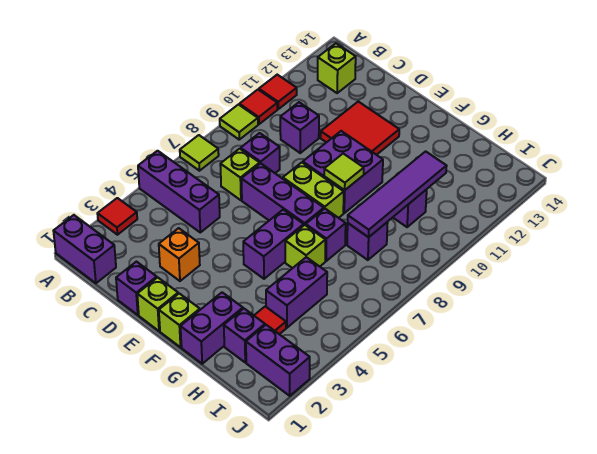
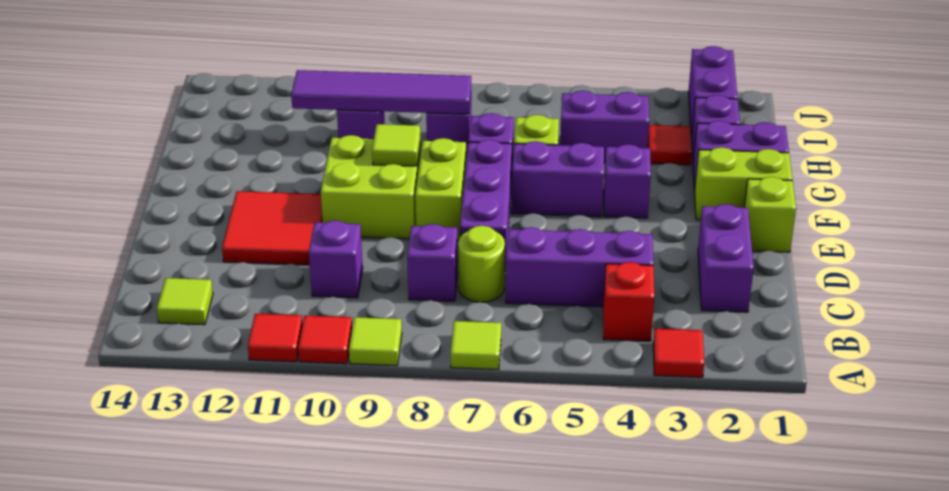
purple 1x2 brick [54,215,116,283] -> purple 1x2 brick moved to [698,204,754,312]
purple 1x3 brick [138,151,220,232] -> purple 1x3 brick turned to [506,227,653,307]
none -> red 1x1 brick [603,262,654,341]
lime 1x1 brick [318,43,356,93] -> lime 1x1 tile [157,278,213,325]
lime 1x1 brick [220,149,260,200] -> lime 1x1 round brick [458,226,505,302]
purple 1x1 brick [116,262,157,315] -> purple 1x1 brick moved to [604,144,651,218]
orange 1x1 brick [159,228,200,281] -> none
purple 2x2 brick [303,131,383,213] -> lime 2x2 brick [321,135,421,239]
lime 1x1 brick [159,293,200,347] -> lime 1x2 brick [695,147,792,220]

